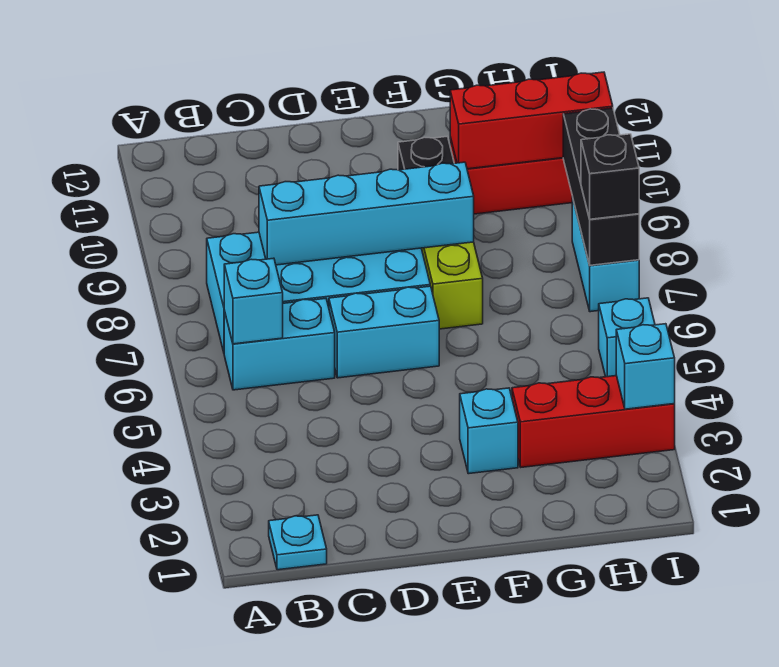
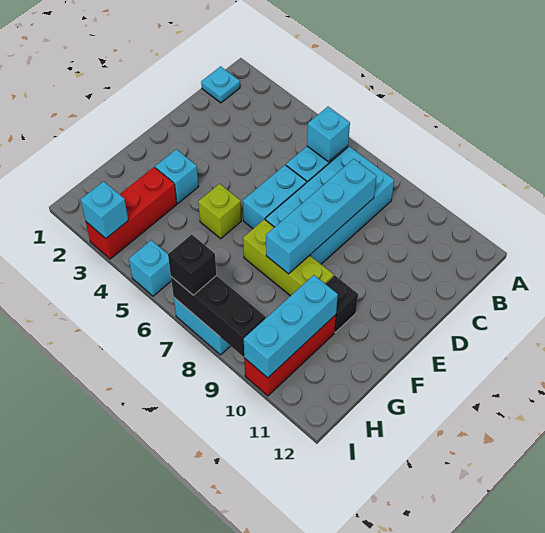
none -> lime 1x1 brick [198,184,241,239]
red 1x3 brick [450,72,613,169] -> cyan 1x3 brick [244,275,338,378]

